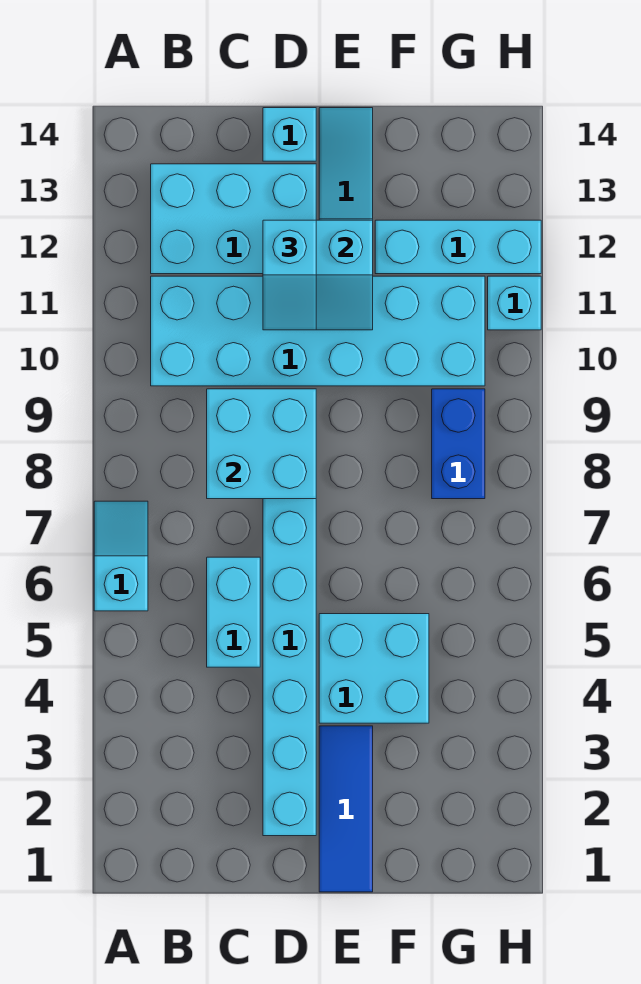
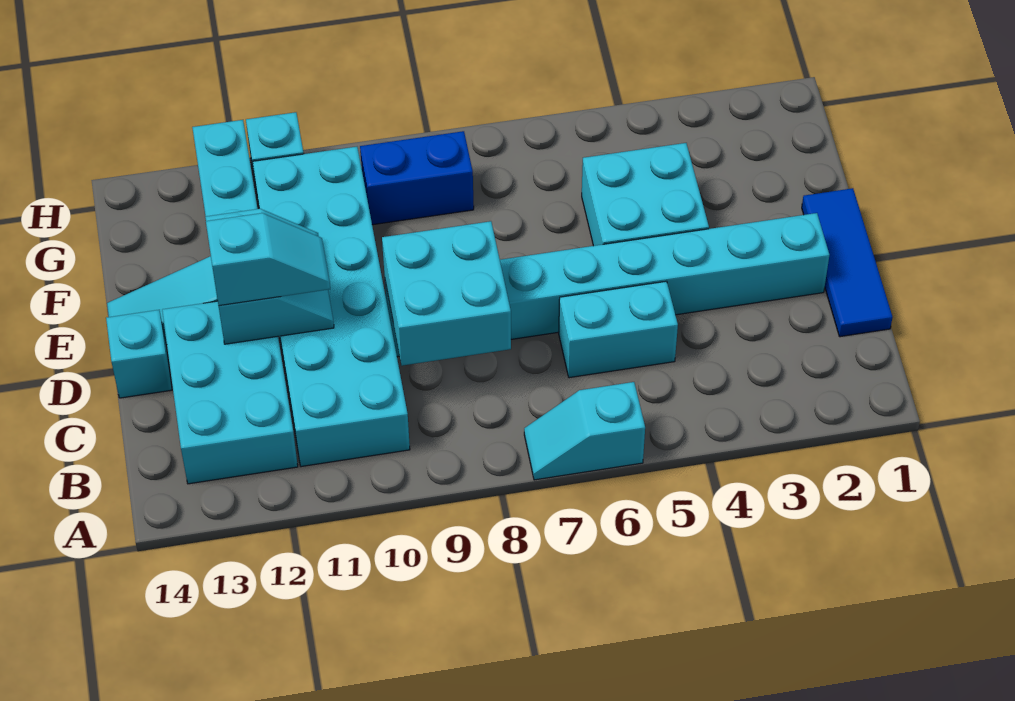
blue 1x3 tile [319,726,373,892] -> blue 1x3 tile turned to [802,188,893,337]

